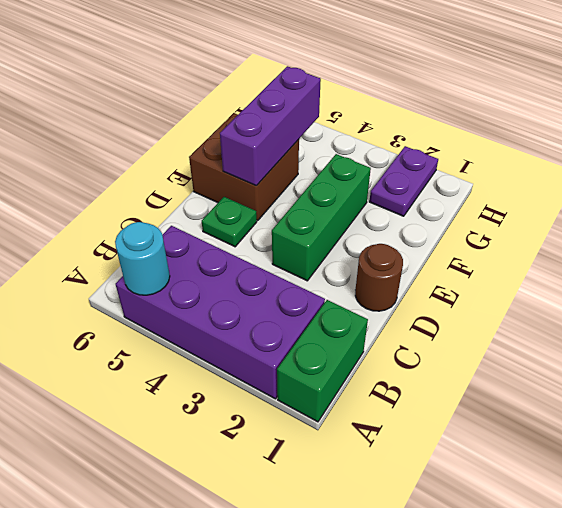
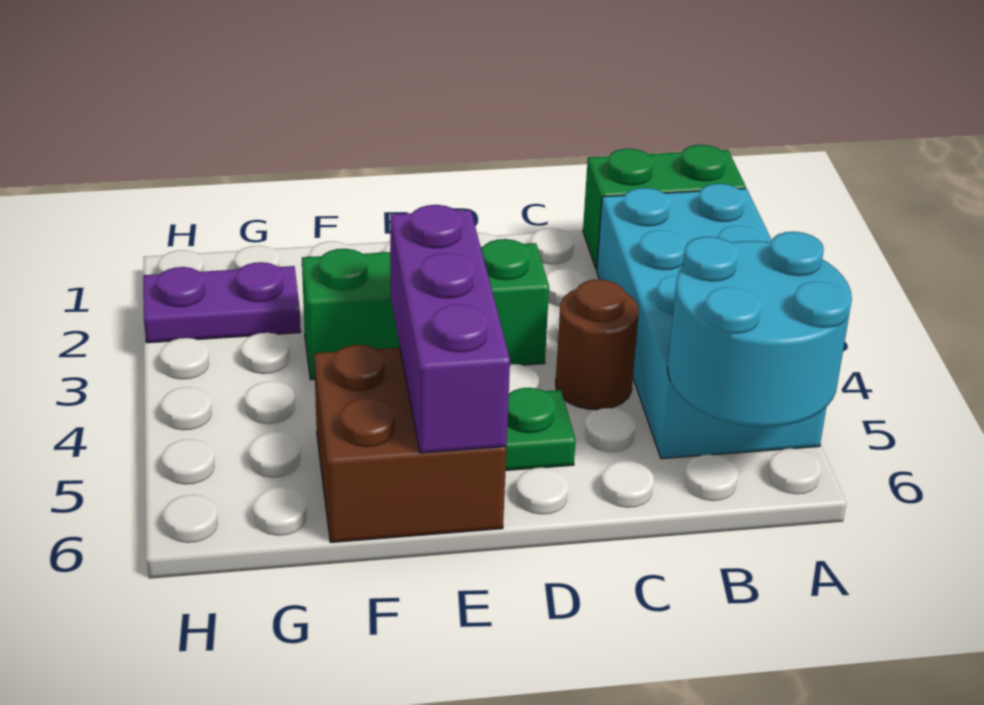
purple 2x4 brick [116,226,325,399] -> cyan 2x4 brick [597,184,826,459]
cyan 1x1 round brick [115,222,170,295] -> cyan 2x2 round brick [668,232,852,427]
brown 1x1 round brick [355,244,403,311] -> brown 1x1 round brick moved to [556,279,639,410]
purple 1x3 brick [220,66,321,186] -> purple 1x3 brick turned to [390,205,510,453]

